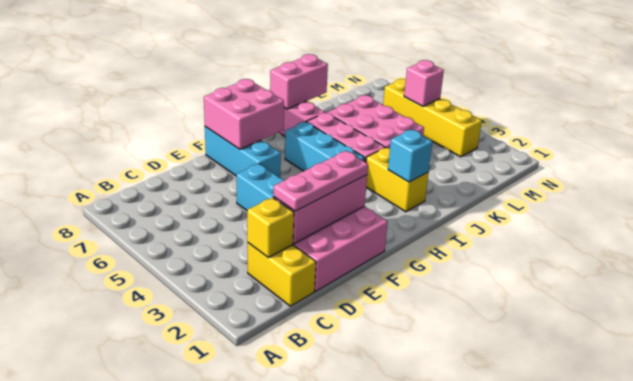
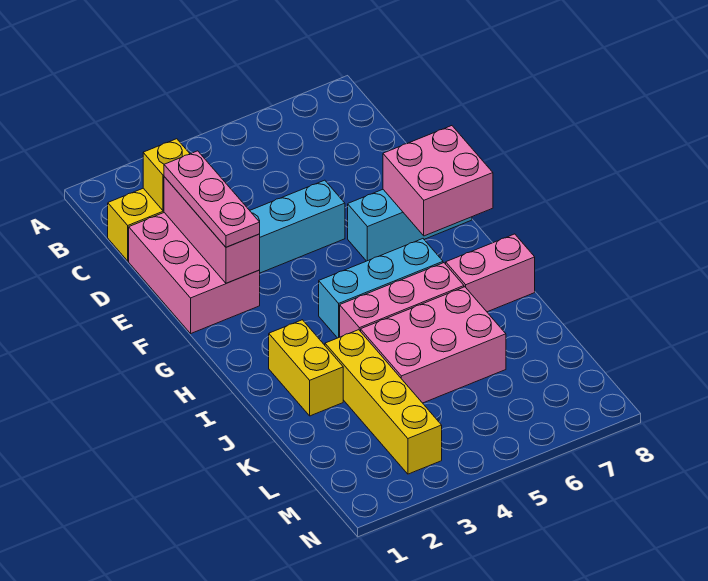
yellow 1x2 brick [366,148,429,212] -> yellow 1x2 brick turned to [269,320,343,416]
cyan 1x1 brick [388,130,432,182] -> none
pink 1x2 brick [270,54,328,109] -> none
yellow 1x4 brick [383,79,482,157] -> yellow 1x4 brick turned to [325,330,442,474]
pink 1x1 brick [404,60,444,106] -> none

